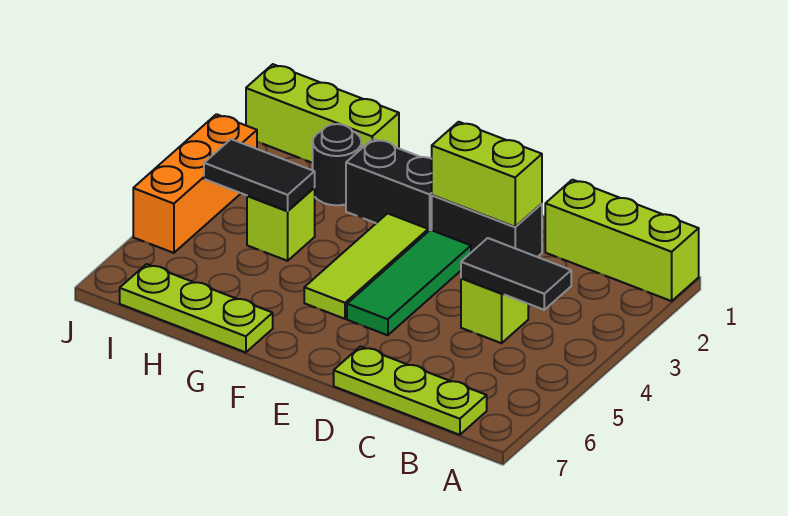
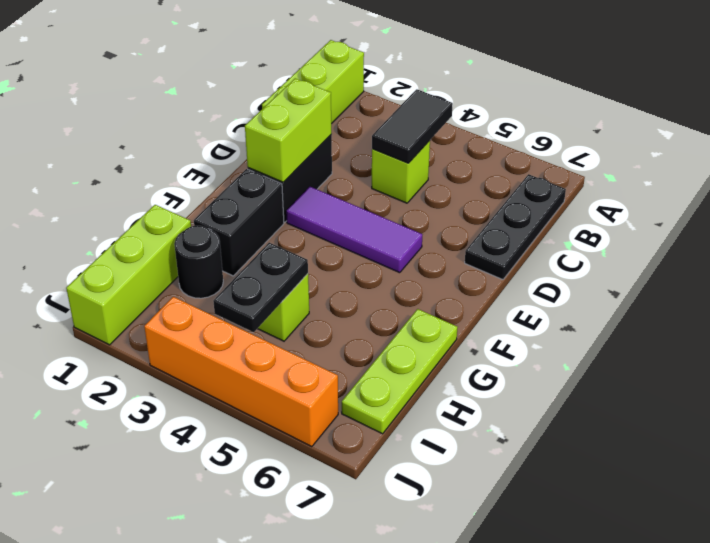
lime 1x3 plate [334,347,487,435] -> black 1x3 plate [465,174,566,280]
green 1x3 tile [347,230,471,335] -> purple 1x3 tile [286,187,422,273]
lime 1x3 tile [304,213,428,319] -> none
black 1x2 tile [204,139,315,211] -> black 1x2 plate [213,243,308,332]
orange 1x3 brick [133,114,257,253] -> orange 1x4 brick [144,297,338,447]

